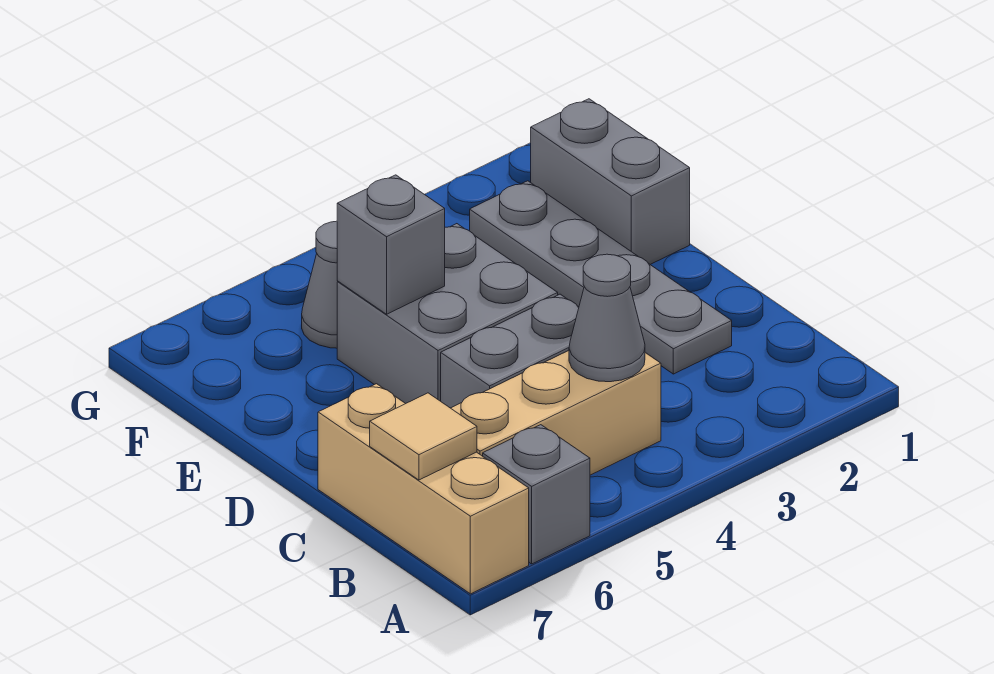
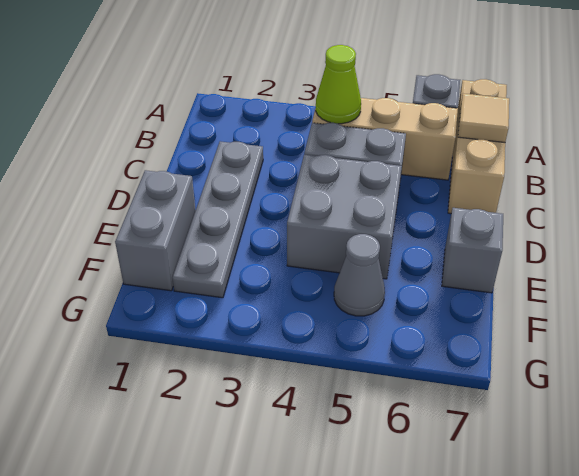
grey 1x1 cone [569,254,645,382] -> lime 1x1 cone [316,45,361,124]
grey 1x1 brick [337,175,445,314] -> grey 1x1 brick moved to [442,208,503,293]

